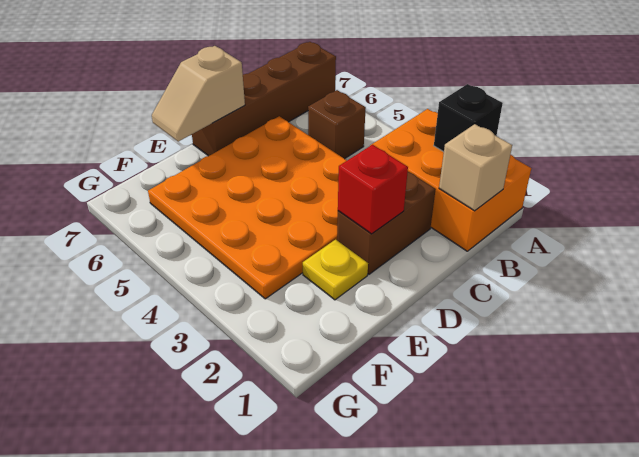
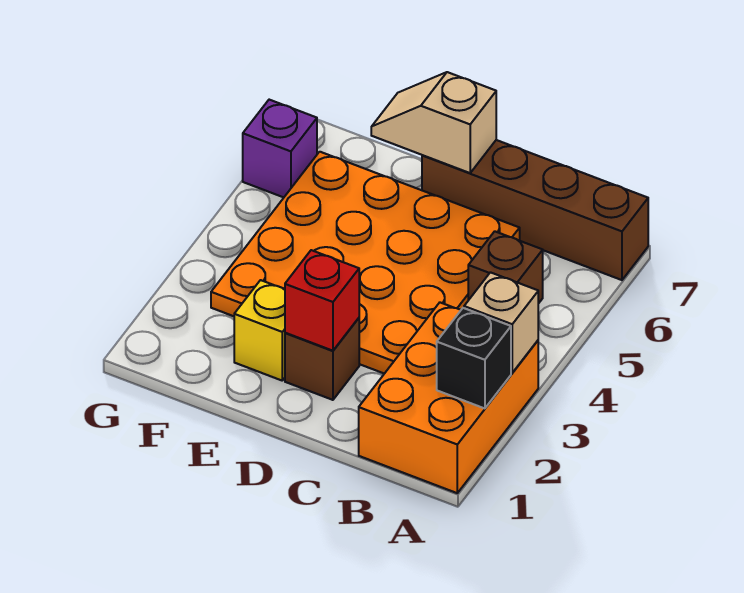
tan 1x1 brick [439,124,512,211] -> tan 1x1 brick moved to [464,272,538,373]
brown 1x2 brick [337,172,436,274] -> brown 1x1 brick [285,318,359,400]
yellow 1x1 plate [303,240,368,300] -> yellow 1x1 brick [234,280,285,380]
none -> purple 1x1 brick [243,100,317,197]

